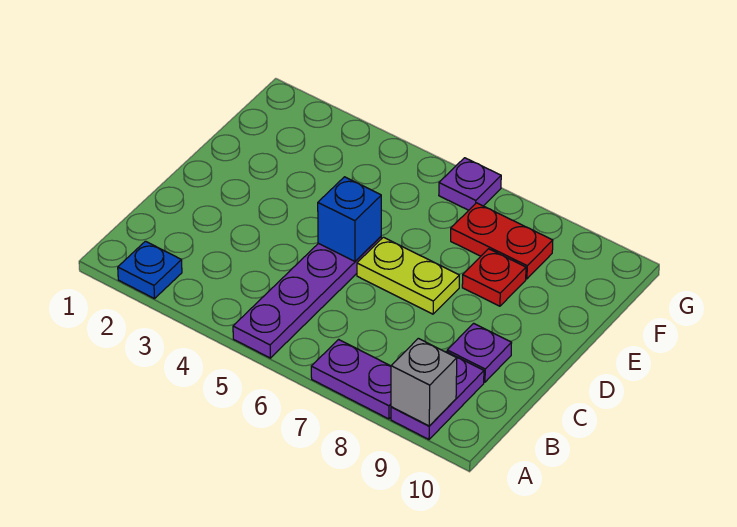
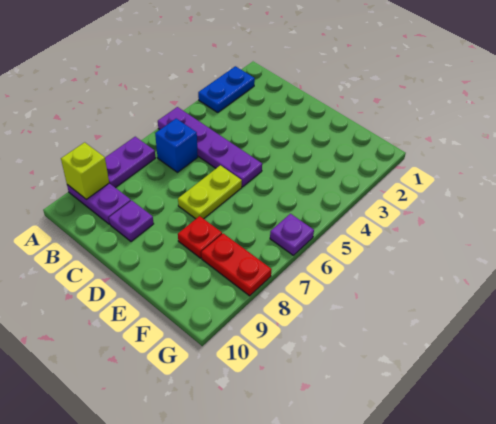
blue 1x1 plate [118,241,182,299] -> blue 1x2 plate [198,66,255,112]
grey 1x1 brick [391,338,457,426] -> lime 1x1 brick [61,142,109,200]
blue 1x1 brick [318,177,381,261] -> blue 1x1 brick moved to [155,119,198,172]
red 1x2 plate [451,203,553,279] -> red 1x2 plate turned to [201,234,272,296]

